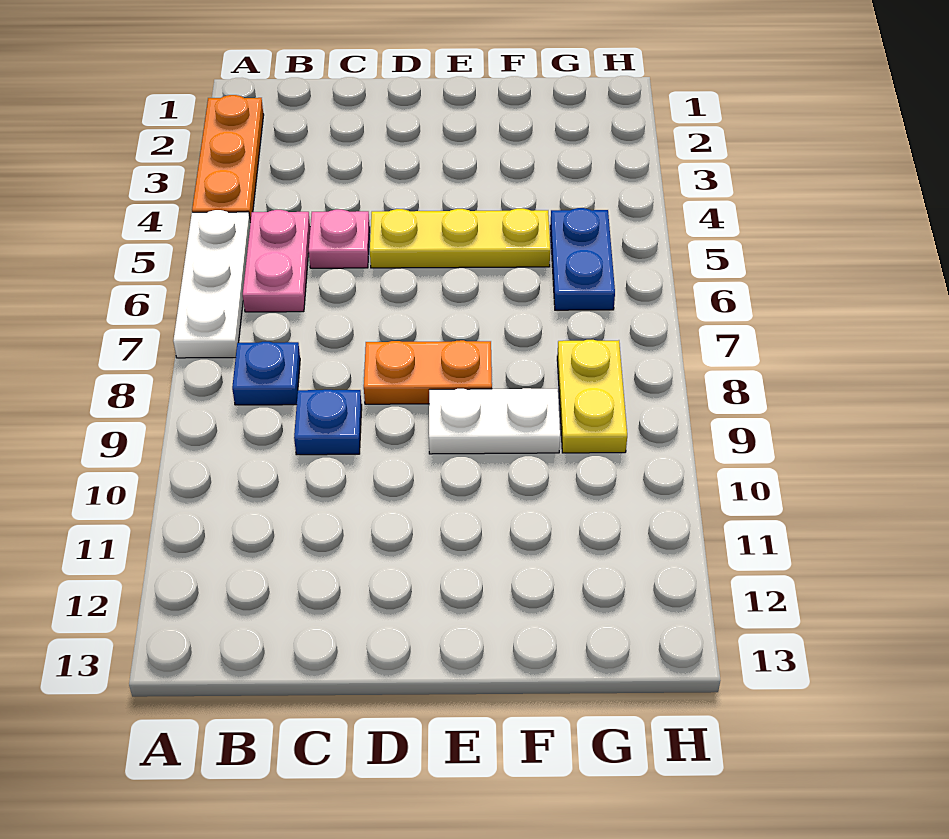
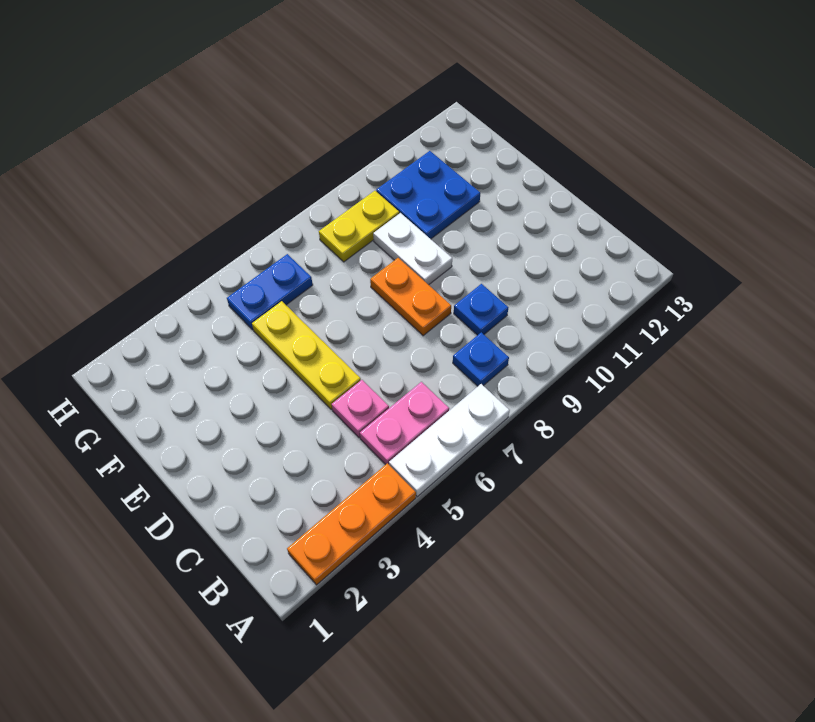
none -> blue 2x2 plate [376,151,480,239]

